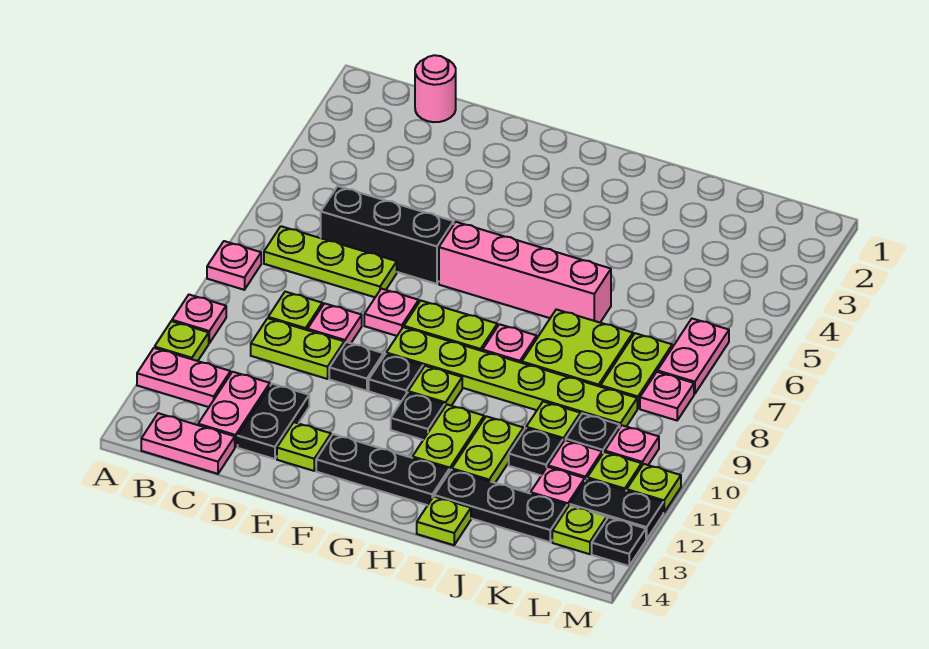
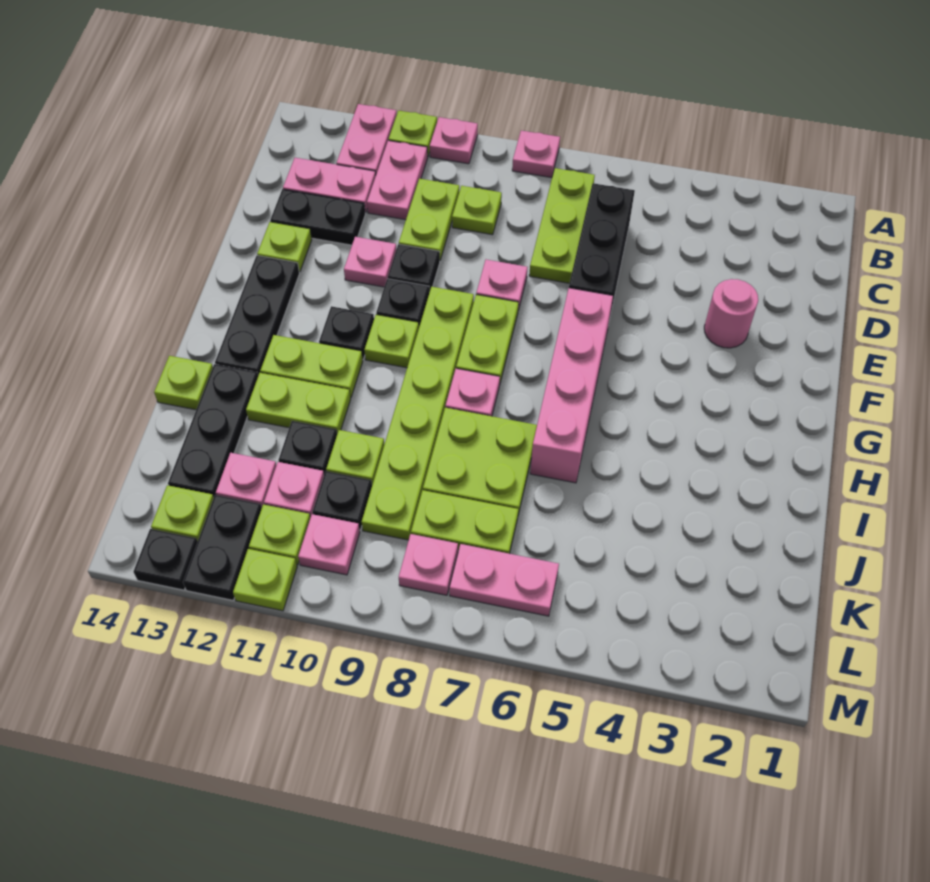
pink 1x2 plate [141,413,235,474] -> pink 1x2 plate moved to [367,140,428,220]
pink 1x1 round brick [415,55,456,122] -> pink 1x1 round brick moved to [704,279,758,348]
pink 1x1 plate [308,303,362,344] -> pink 1x1 plate moved to [344,237,396,287]

